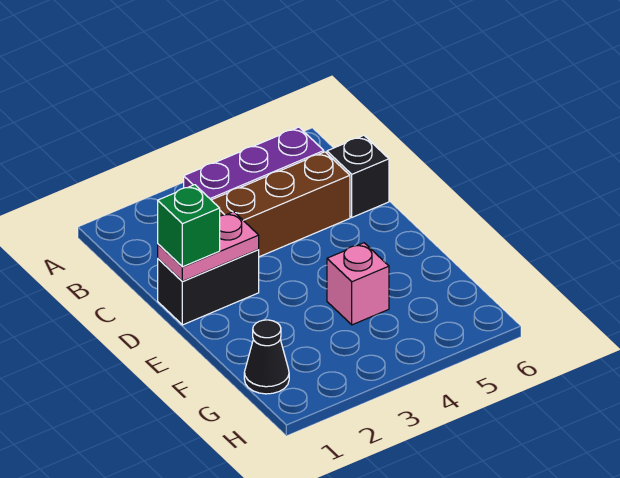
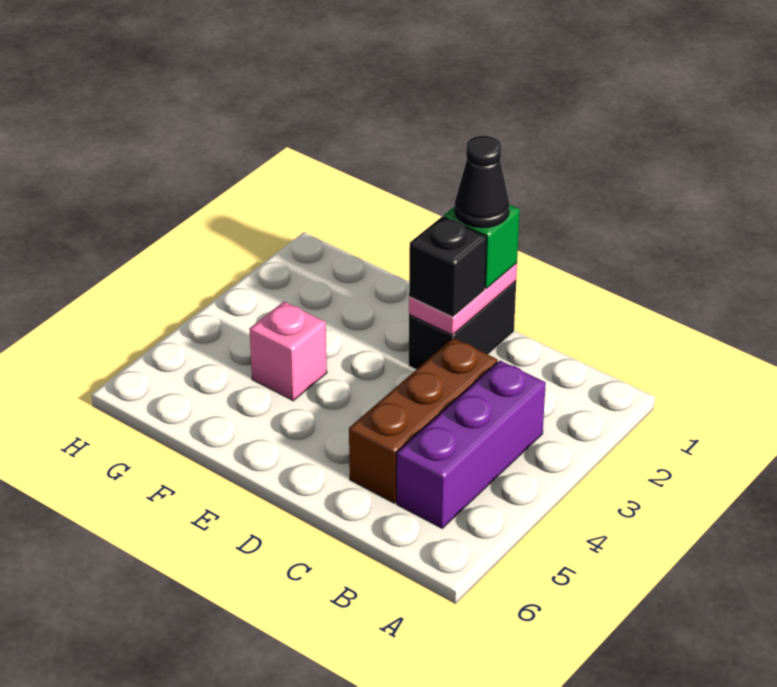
black 1x1 brick [327,135,389,217] -> black 1x1 brick moved to [409,217,487,317]
black 1x1 cone [244,320,289,394] -> black 1x1 cone moved to [455,136,509,228]

